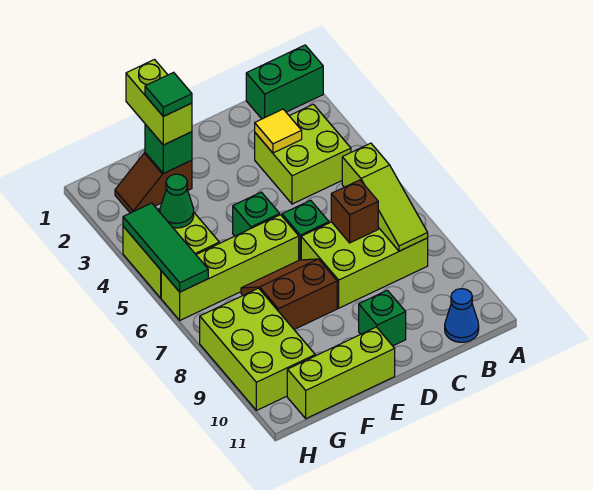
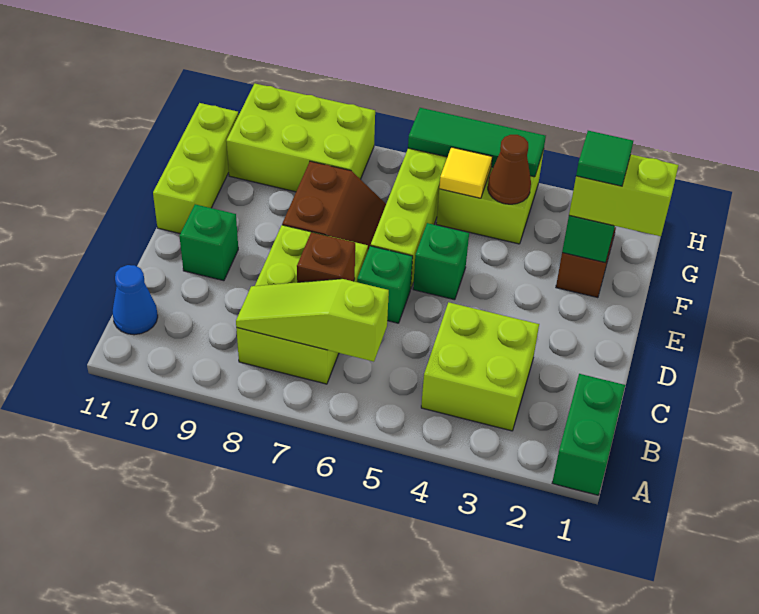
yellow 1x1 tile [255,109,302,153] -> yellow 1x1 tile moved to [439,147,492,198]
green 1x1 cone [160,174,194,228] -> brown 1x1 cone [488,135,531,204]

